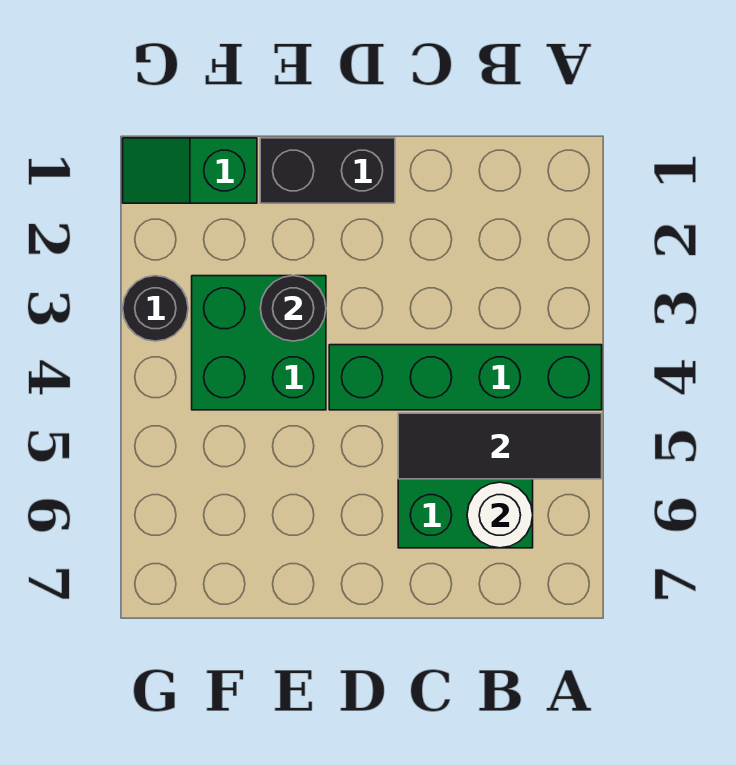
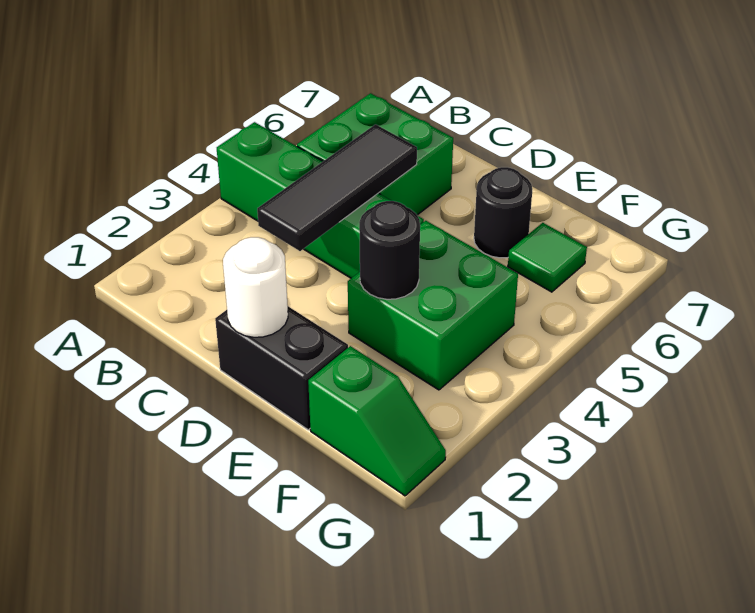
black 1x3 tile [398,413,602,479] -> black 1x3 tile turned to [257,124,417,251]
white 1x1 round brick [467,482,533,548] -> white 1x1 round brick moved to [223,237,288,337]
none -> green 1x1 tile [508,223,587,292]
black 1x1 round brick [123,276,188,341] -> black 1x1 round brick moved to [474,167,532,258]

